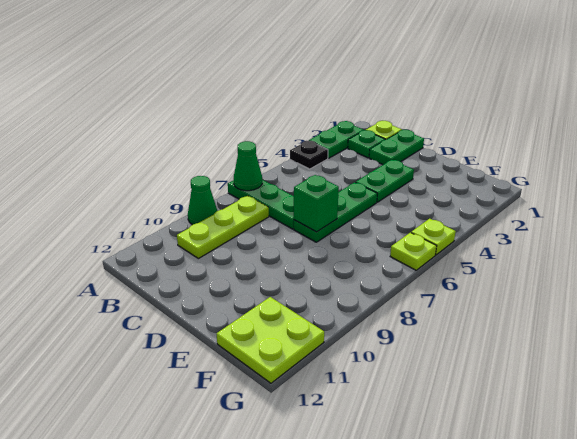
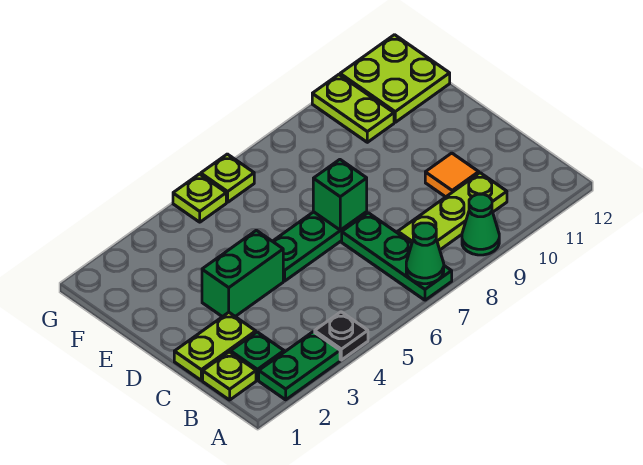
green 1x2 plate [369,130,424,165] -> lime 1x2 plate [174,312,256,380]
none -> orange 1x1 tile [425,153,479,197]
green 1x2 plate [356,160,414,202] -> green 1x2 brick [202,230,283,317]
none -> lime 1x2 plate [312,75,394,142]

